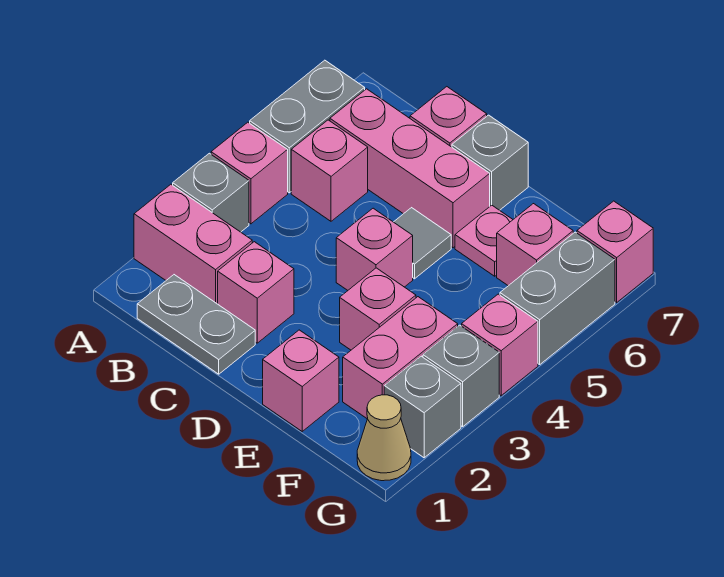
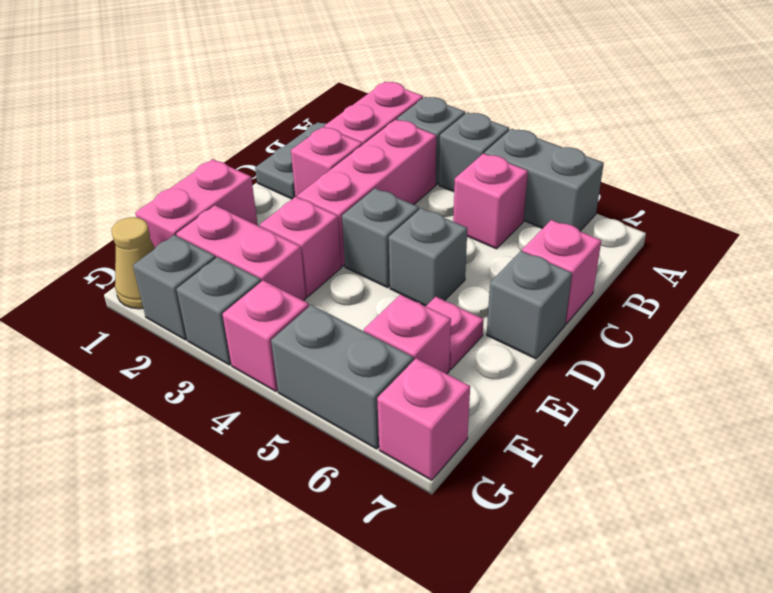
pink 1x1 brick [211,122,288,224] -> grey 1x1 brick [439,112,509,192]
pink 1x3 brick [330,89,490,248] -> pink 1x3 brick moved to [297,119,436,266]
pink 1x1 brick [336,208,413,290] -> grey 1x1 brick [342,188,419,288]
grey 1x1 tile [394,208,451,279] -> grey 1x1 brick [389,208,467,306]
pink 1x1 brick [263,330,339,431] -> pink 1x2 brick [135,159,258,248]

